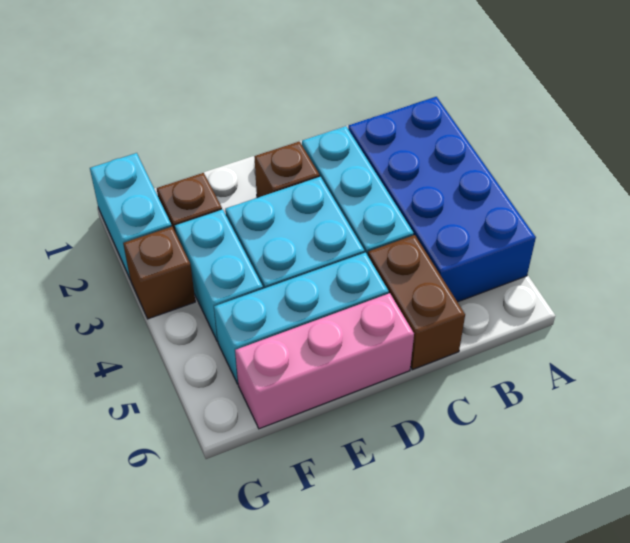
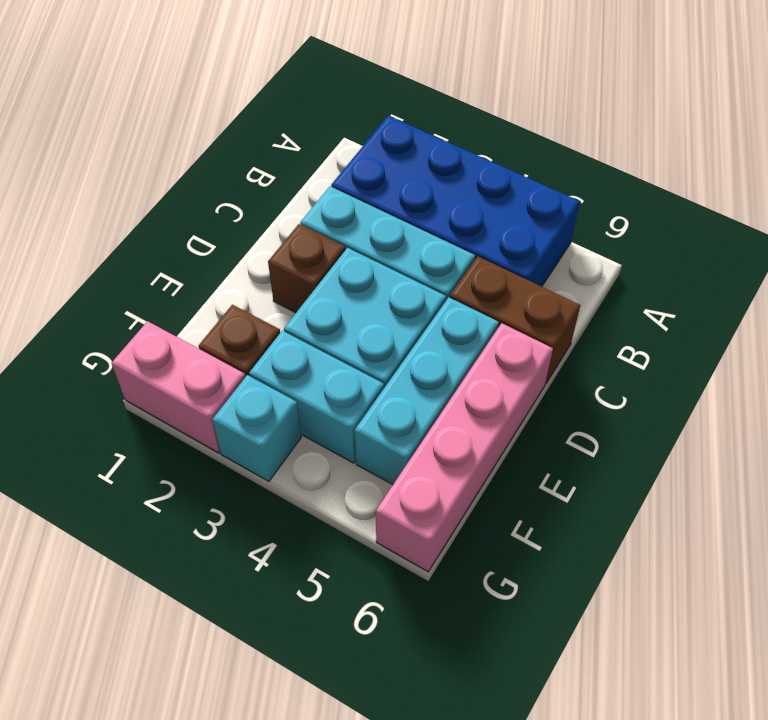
pink 1x3 brick [235,293,414,429] -> pink 1x4 brick [376,323,553,572]
cyan 1x2 brick [90,153,172,278] -> pink 1x2 brick [112,321,245,453]
brown 1x1 brick [123,227,195,319] -> cyan 1x1 brick [213,375,301,481]

